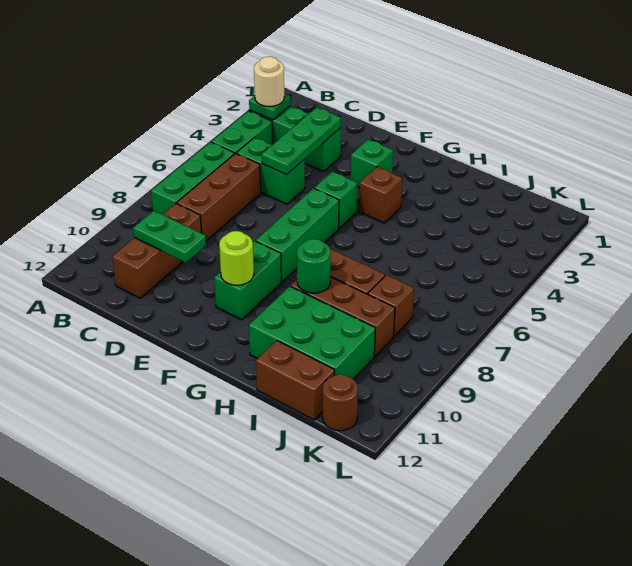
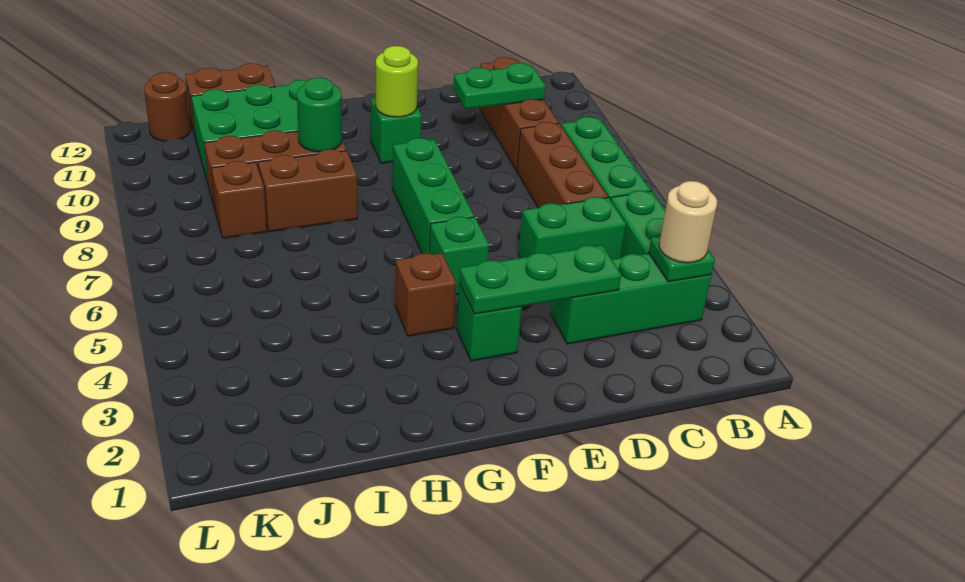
green 1x3 plate [262,107,341,175] -> green 1x3 plate turned to [459,245,621,314]
green 1x2 brick [214,241,281,320] -> green 1x1 brick [371,98,422,163]

